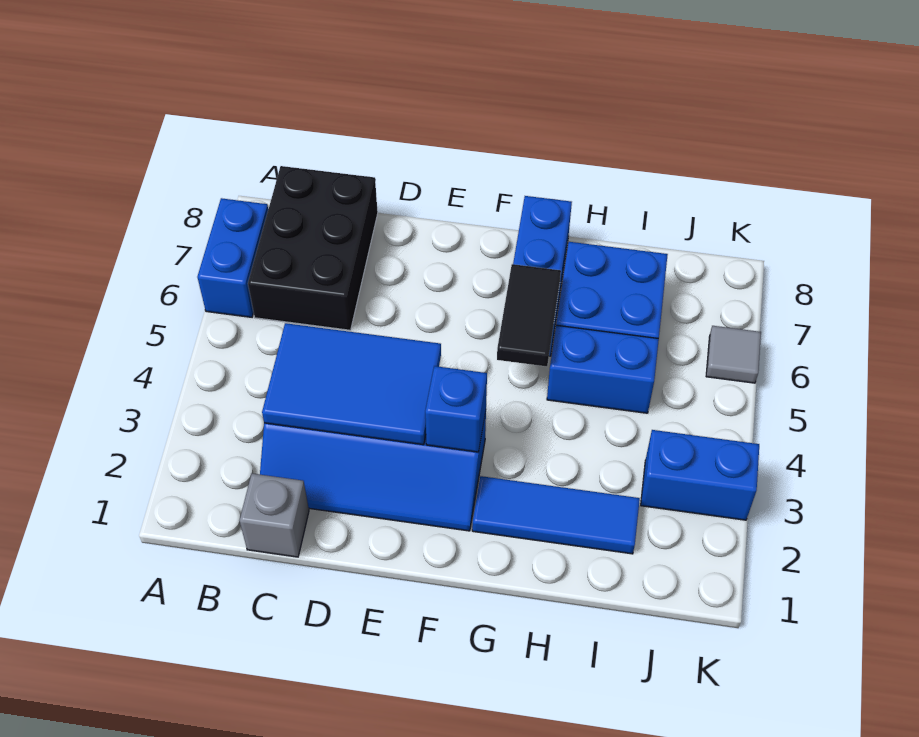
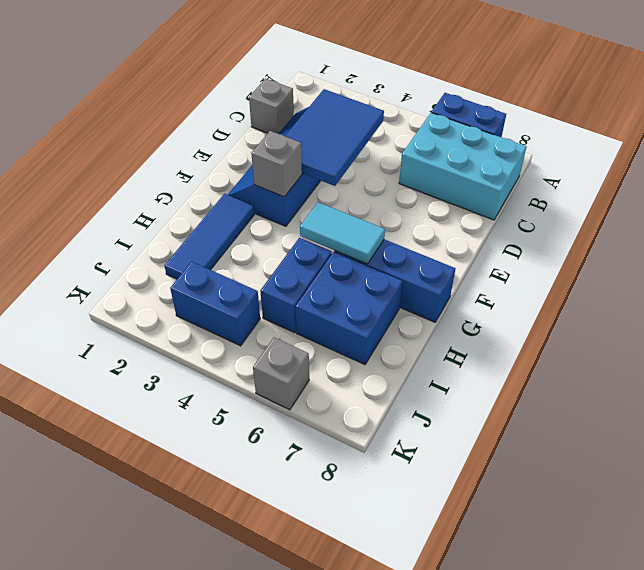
black 2x3 brick [248,166,378,330] -> cyan 2x3 brick [399,113,526,220]
blue 1x1 brick [425,366,487,452] -> grey 1x1 brick [251,131,302,197]
black 1x2 tile [497,264,561,366] -> cyan 1x2 tile [300,202,385,264]
blue 1x2 brick [641,430,759,520] -> blue 1x2 brick turned to [170,262,260,346]
grey 1x1 tile [706,326,761,383] -> grey 1x1 brick [253,338,309,410]

